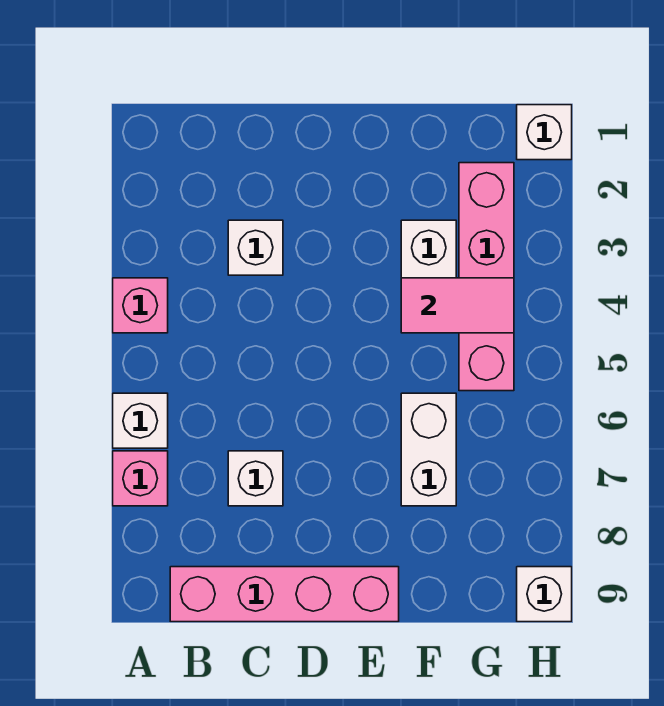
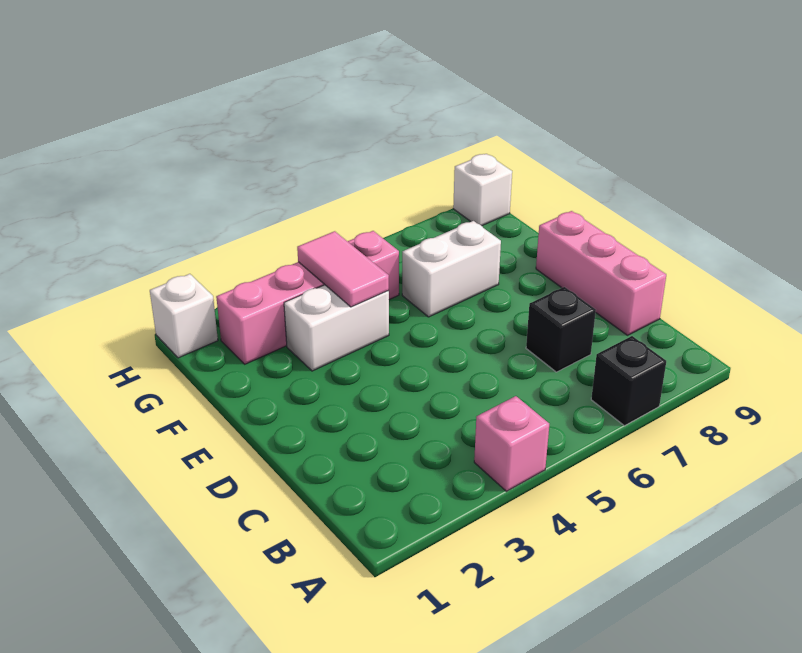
white 1x1 brick [113,393,168,448] -> none
pink 1x1 brick [113,451,168,506] -> black 1x1 brick [591,336,666,426]
pink 1x4 brick [170,567,399,622] -> pink 1x3 brick [536,211,666,335]
white 1x1 brick [228,220,283,275] -> none
white 1x1 brick [228,451,283,506] -> black 1x1 brick [526,287,596,372]

